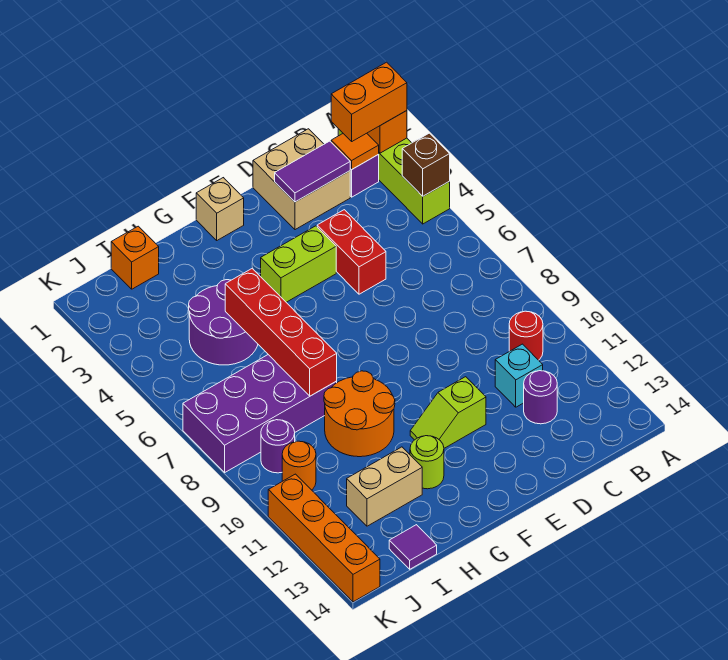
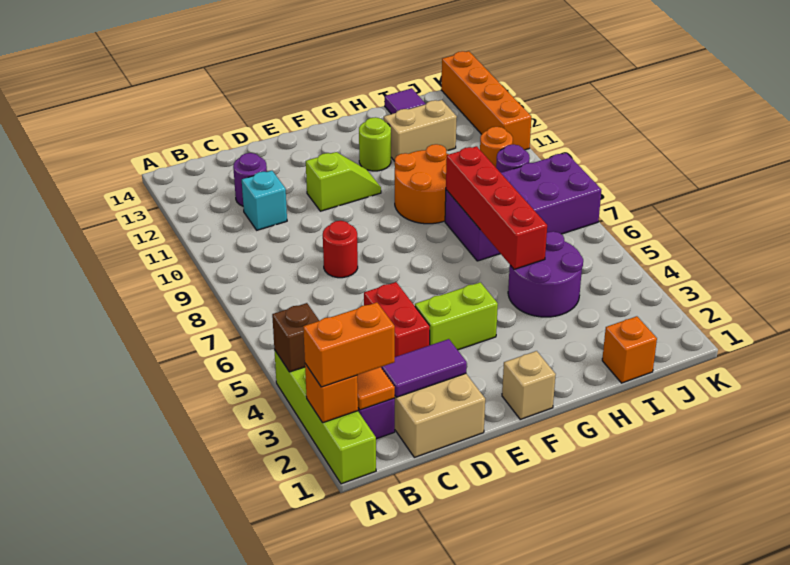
red 1x1 round brick [509,311,543,360] -> red 1x1 round brick moved to [323,221,358,278]

